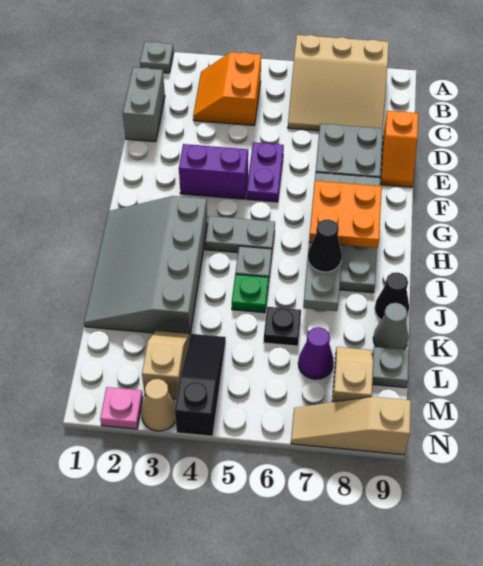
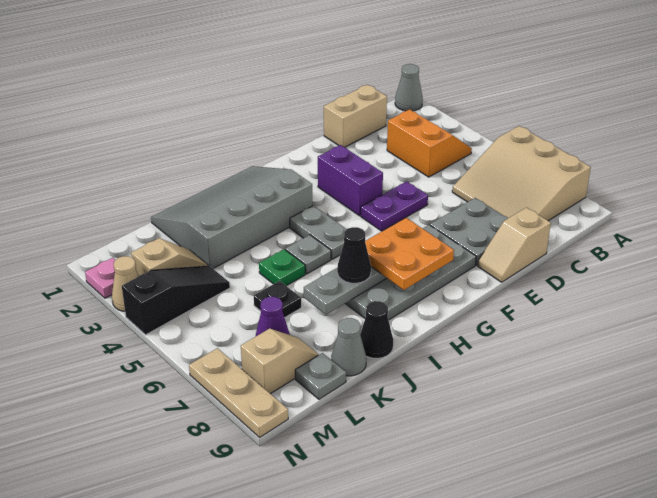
grey 1x1 plate [140,42,174,73] -> grey 1x1 cone [395,64,423,111]
orange 2x2 slope [193,52,261,125] -> orange 2x2 slope turned to [387,109,472,177]
grey 1x2 brick [123,67,165,142] -> tan 1x2 brick [324,85,387,147]
orange 1x2 slope [381,111,418,187] -> tan 1x2 slope [478,207,551,282]
tan 1x3 slope [291,397,411,455] -> tan 1x3 plate [189,348,288,437]

